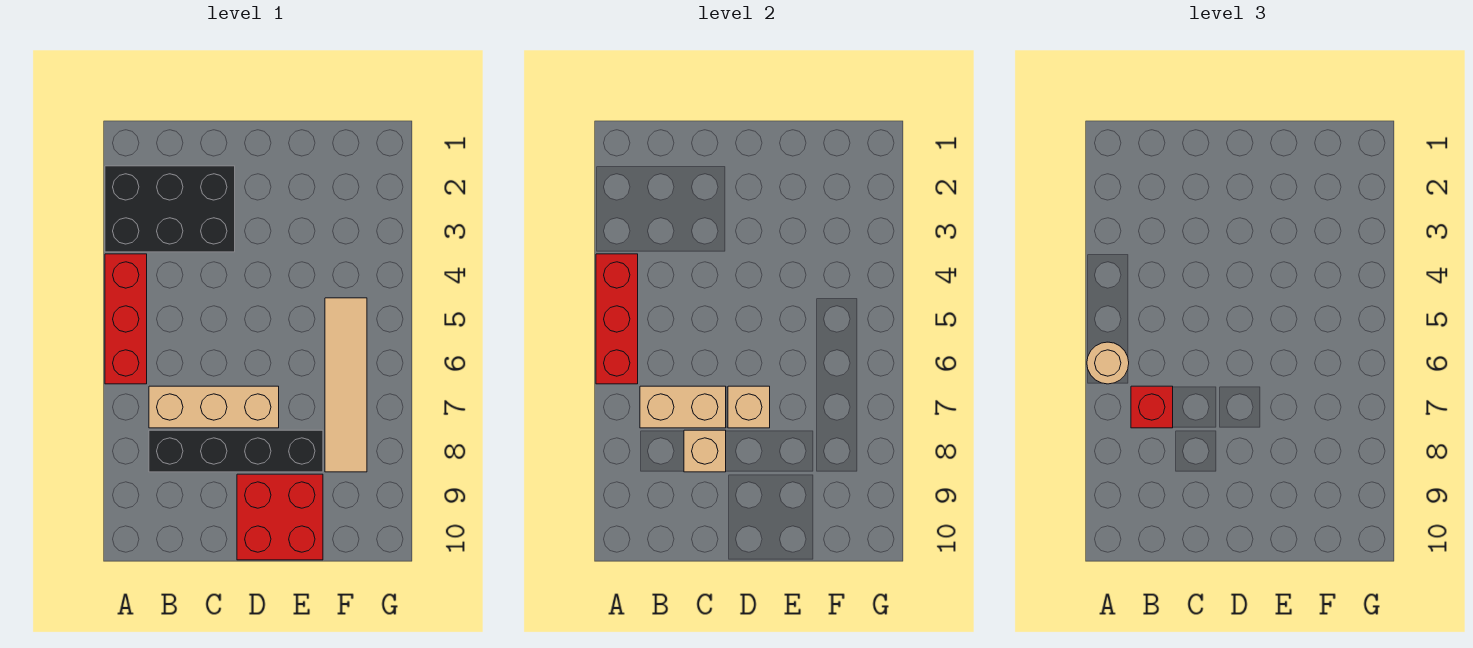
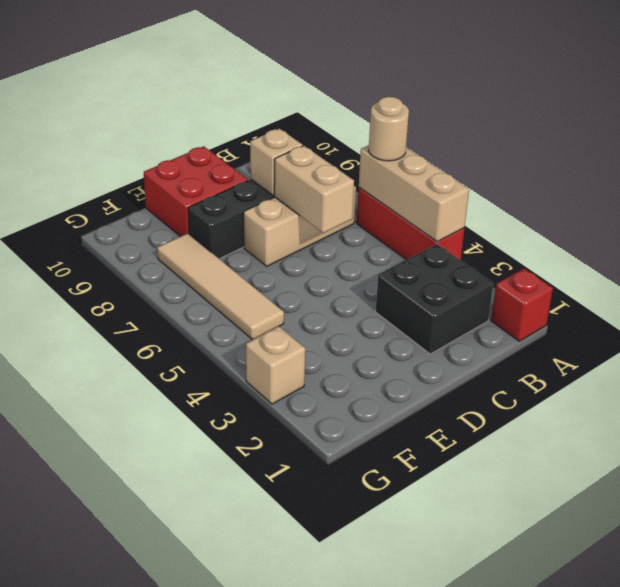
black 2x3 brick [105,166,235,252] -> black 2x2 brick [376,244,493,354]
red 1x3 brick [596,254,638,384] -> tan 1x3 brick [359,145,469,242]
tan 1x2 brick [640,386,726,428] -> tan 1x2 brick turned to [274,146,354,233]
red 1x1 brick [1131,386,1173,428] -> red 1x1 brick moved to [491,268,553,341]
tan 1x1 brick [728,386,770,428] -> tan 1x1 brick moved to [246,326,305,404]

